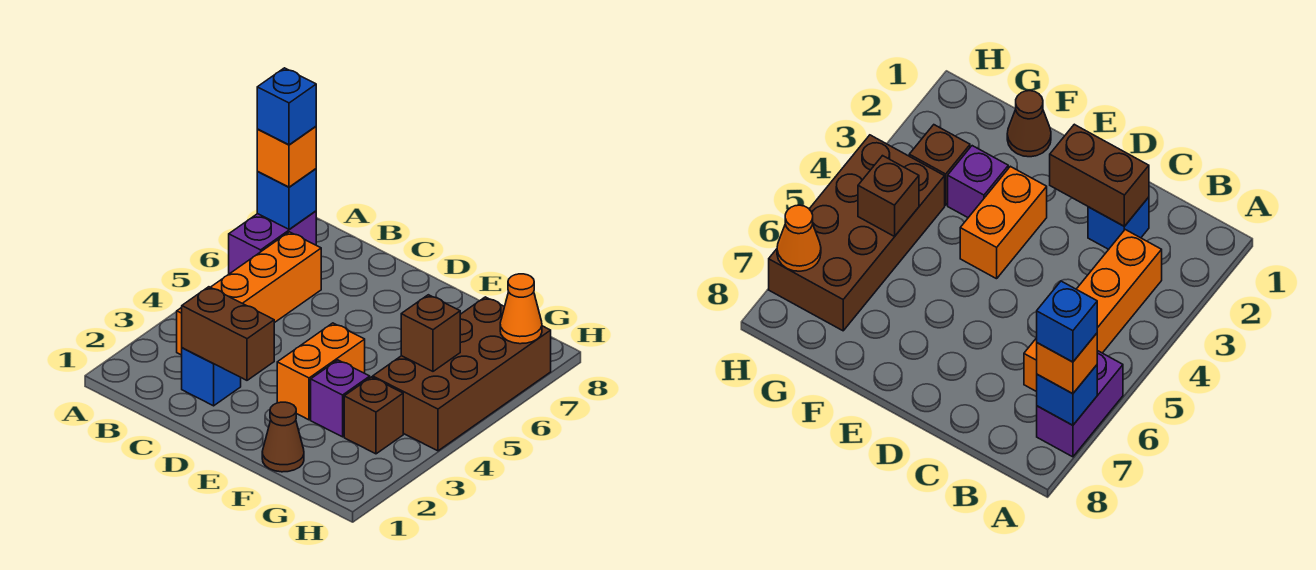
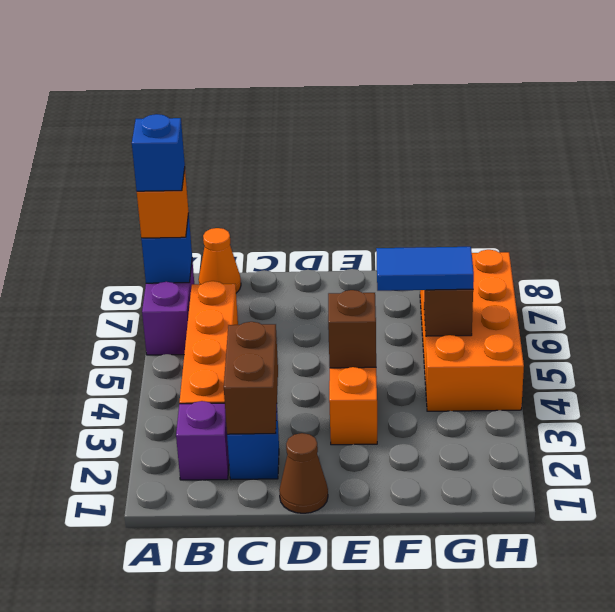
brown 1x2 brick [182,287,274,380] -> brown 1x2 brick turned to [224,322,278,434]
brown 1x1 cone [262,402,304,472] -> brown 1x1 cone moved to [279,433,328,513]
purple 1x1 brick [311,360,370,437] -> purple 1x1 brick moved to [176,401,229,480]
none -> blue 1x2 tile [376,247,474,291]
brown 1x1 brick [344,377,403,454] -> brown 1x1 brick moved to [328,290,376,368]
brown 2x4 brick [373,297,551,451] -> orange 2x4 brick [420,250,524,411]
orange 1x1 cone [500,274,542,344] -> orange 1x1 cone moved to [199,228,241,293]

